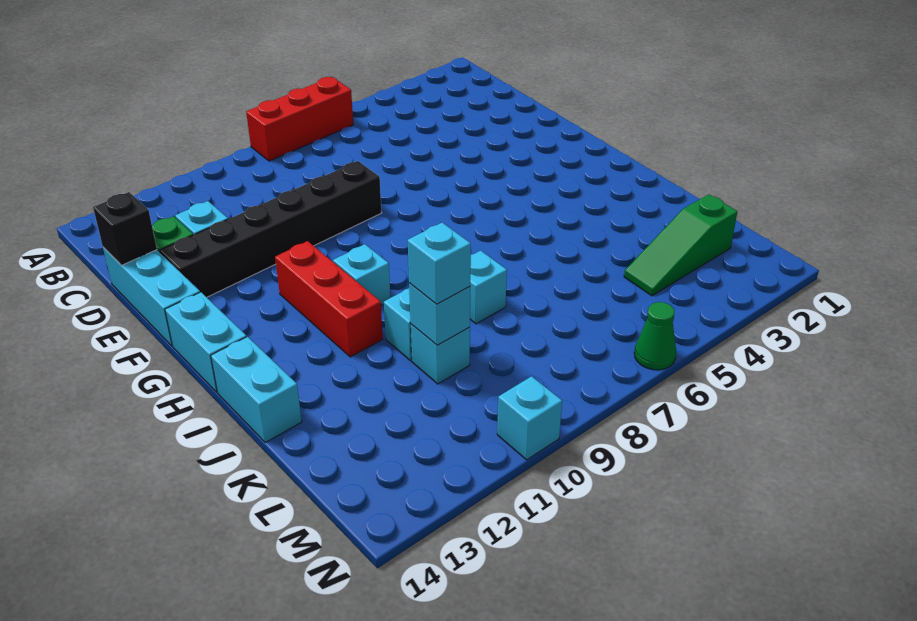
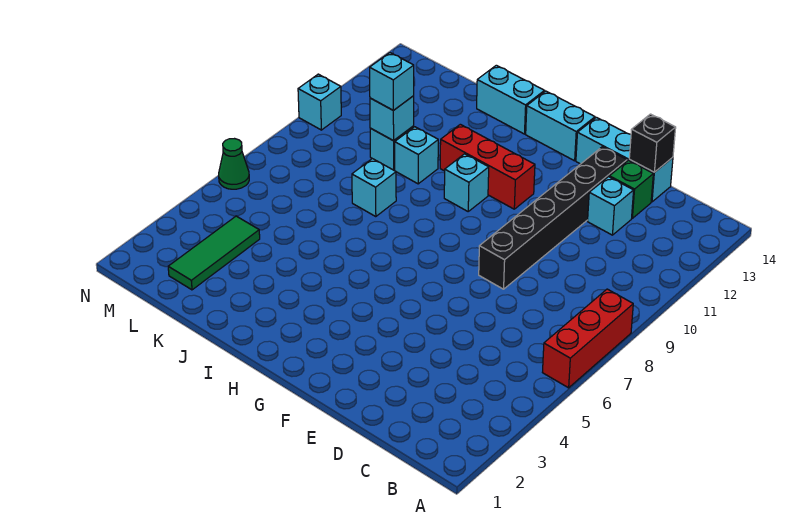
green 1x3 slope [624,194,738,296] -> green 1x3 tile [168,216,260,290]

